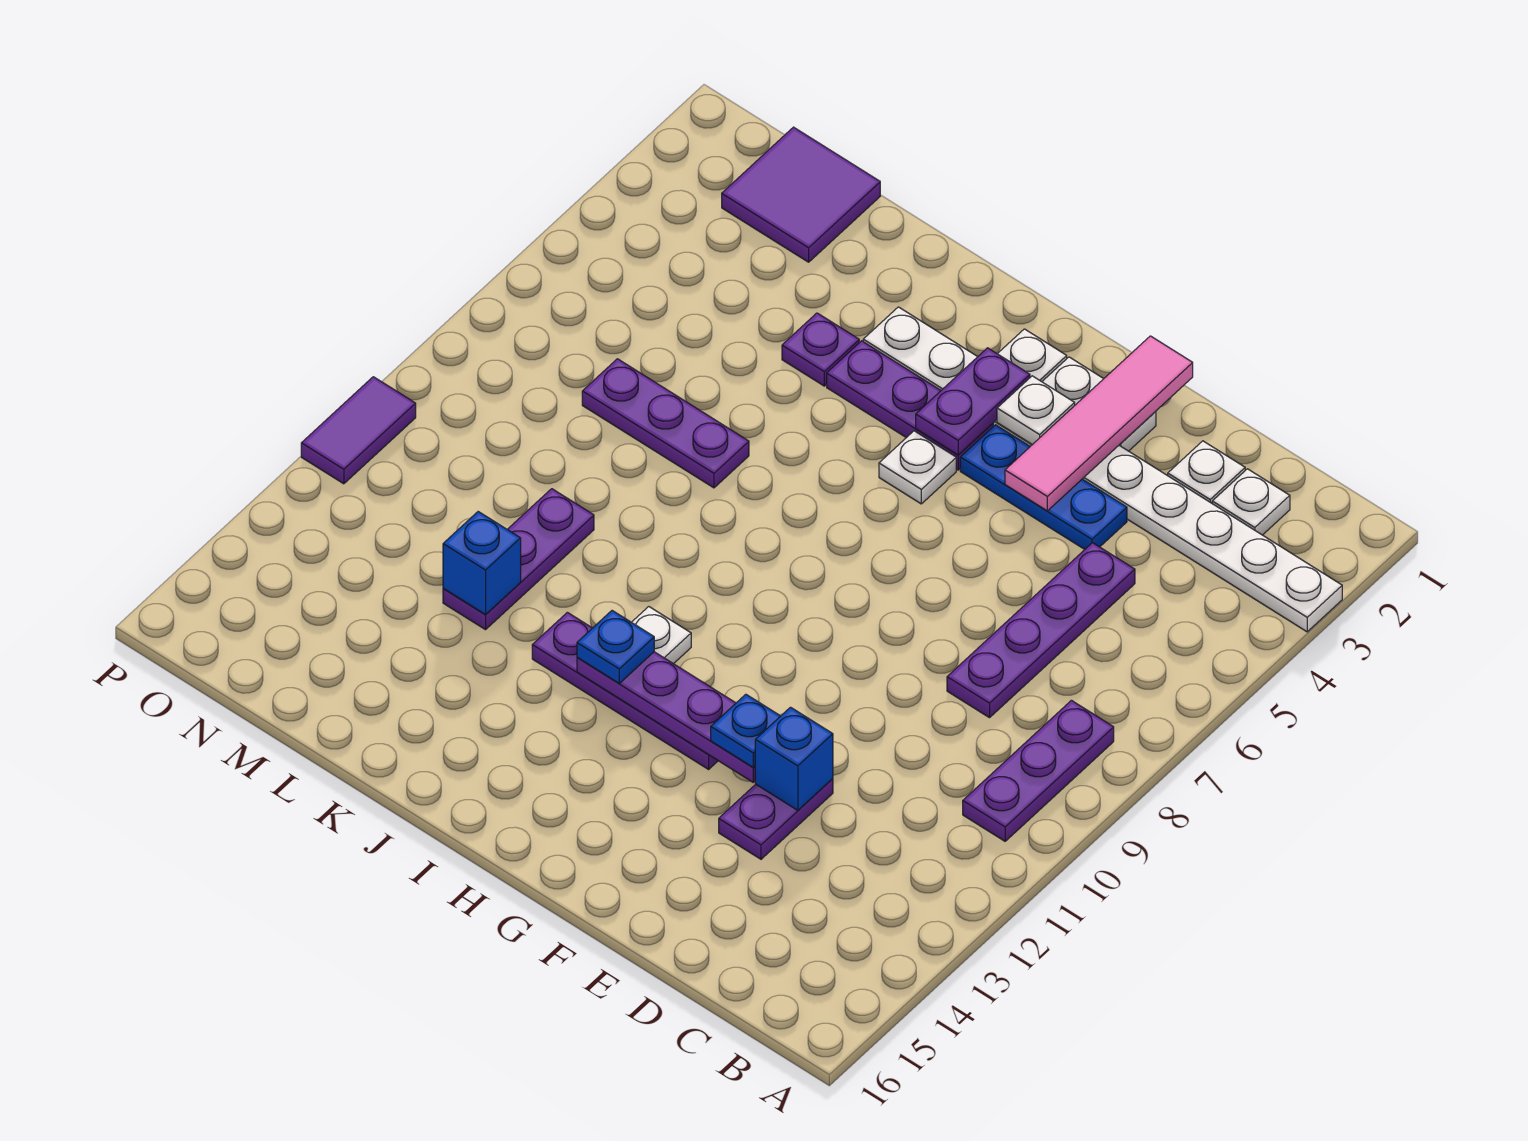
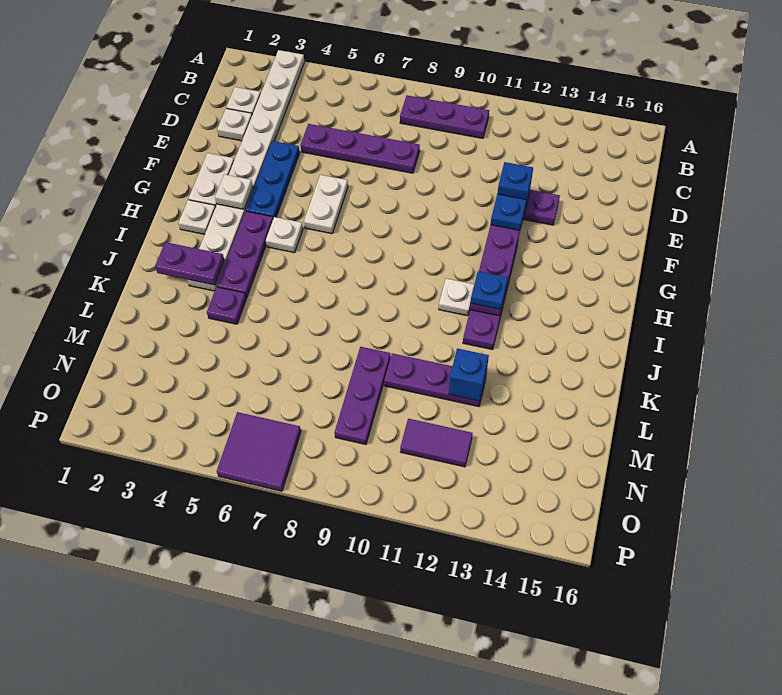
pink 1x4 tile [1005,336,1193,511] -> none
none -> white 1x2 plate [304,175,348,234]
purple 1x2 plate [916,348,1030,455] -> purple 1x2 plate moved to [155,242,225,285]
purple 1x3 plate [582,359,749,488] -> purple 1x3 plate moved to [334,347,391,445]
purple 2x2 tile [722,127,880,262] -> purple 2x2 tile moved to [217,412,301,491]
purple 1x2 tile [301,377,416,484] -> purple 1x2 tile moved to [400,419,472,467]

